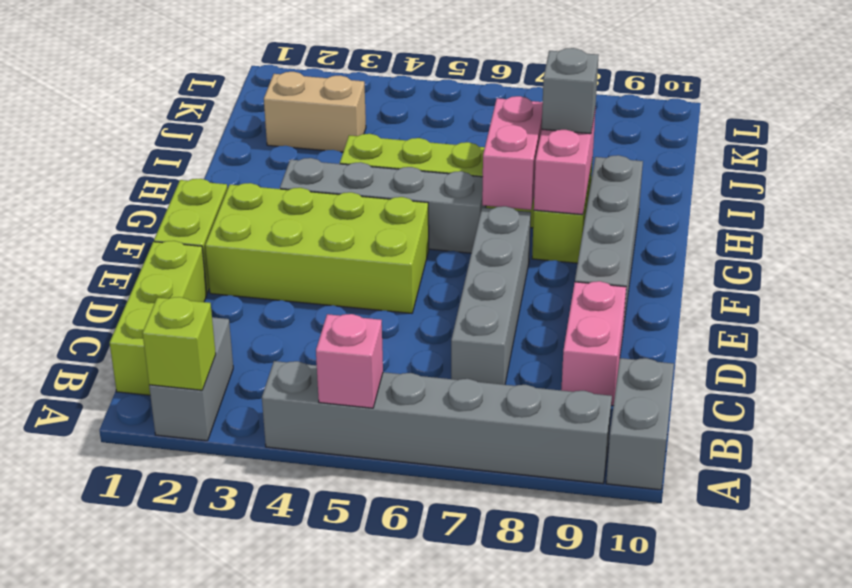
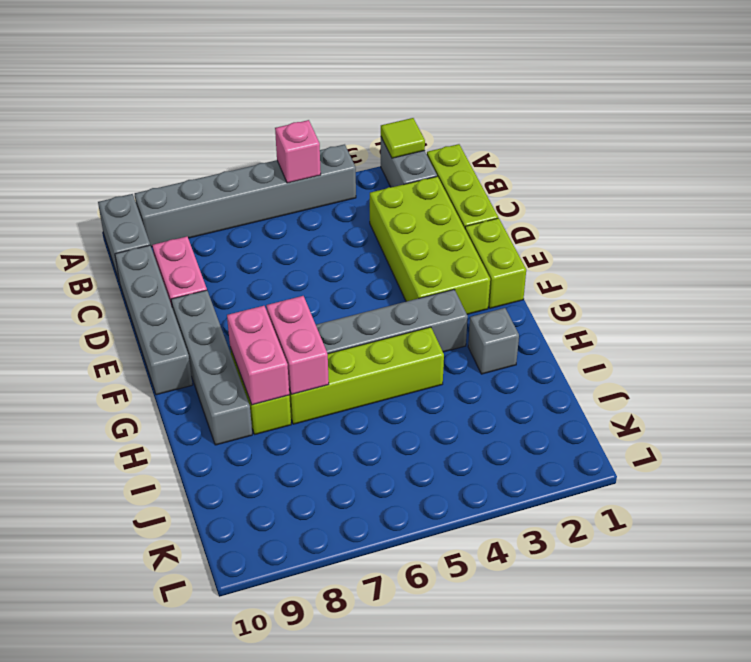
lime 1x1 brick [143,297,216,390] -> lime 1x1 tile [381,118,425,158]
grey 1x4 brick [451,206,531,385] -> grey 1x4 brick moved to [115,245,192,395]
lime 2x4 brick [205,183,429,313] -> lime 2x4 brick turned to [369,176,490,314]
grey 1x1 brick [542,48,598,134] -> grey 1x1 brick moved to [468,308,519,374]
tan 1x2 brick [264,72,366,152] -> none

